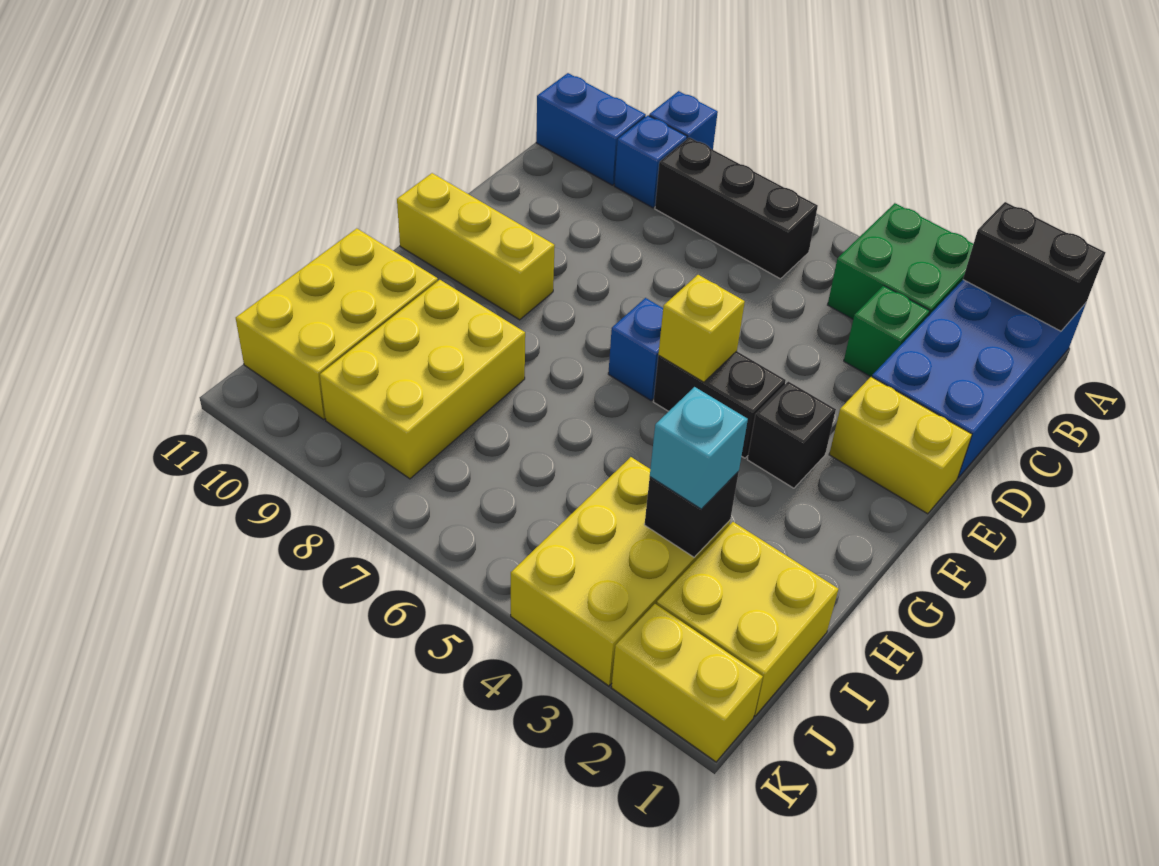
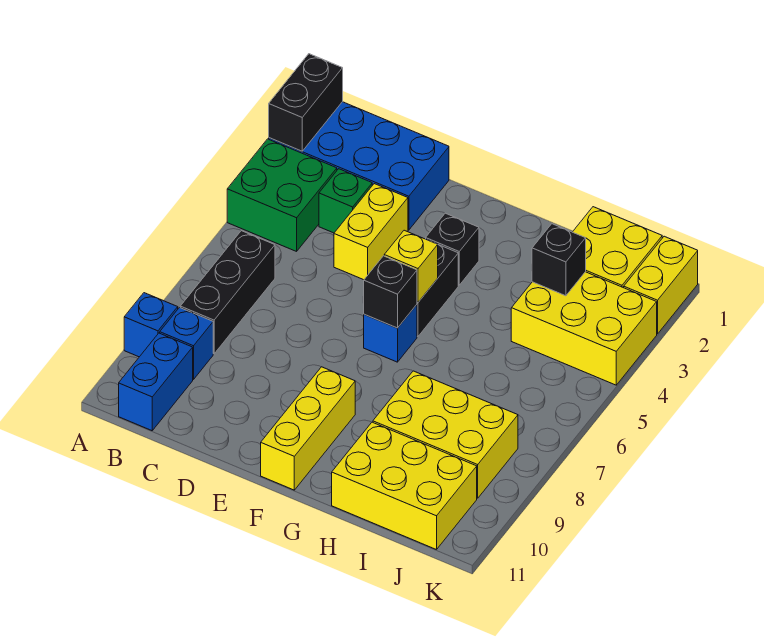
yellow 1x2 brick [829,377,972,514] -> yellow 1x2 brick moved to [334,184,408,280]
none -> black 1x1 brick [363,256,417,328]
cyan 1x1 brick [650,387,748,509] -> none

